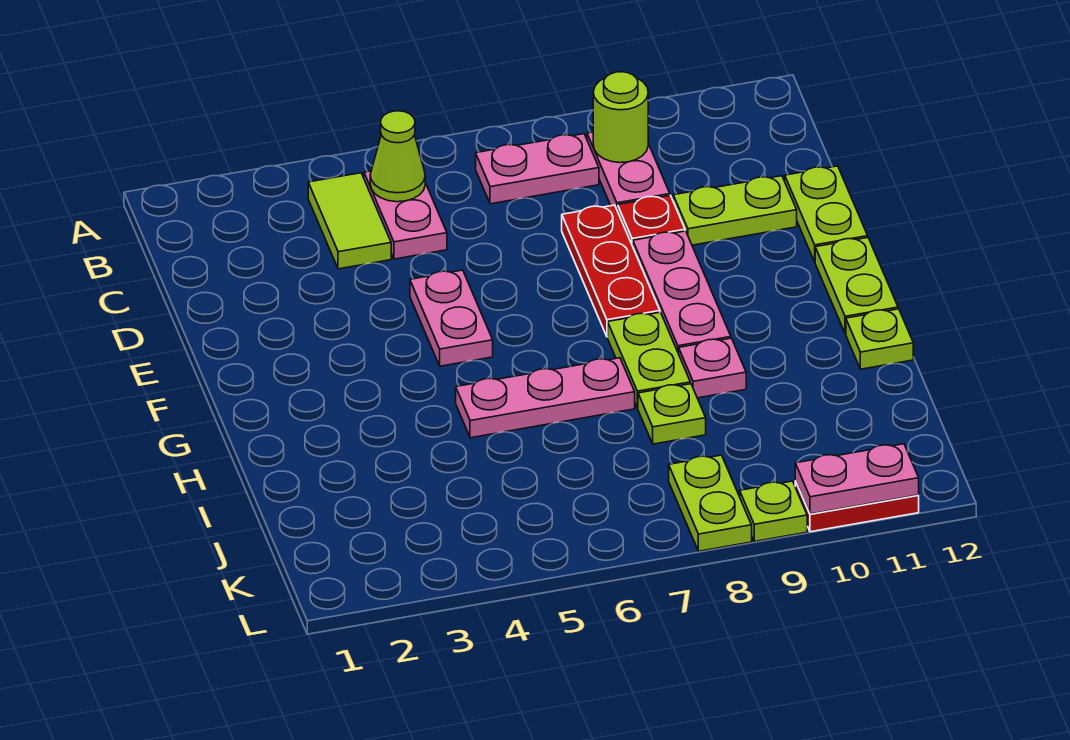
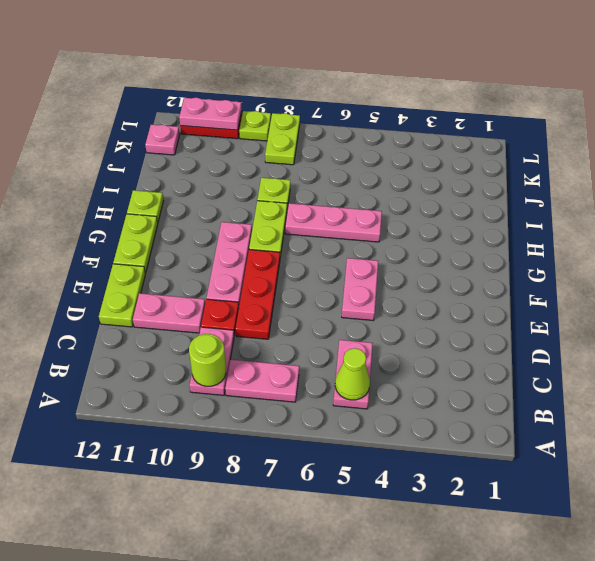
lime 1x2 tile [308,173,391,269] -> none
lime 1x2 plate [673,176,797,245] -> pink 1x2 plate [133,293,205,333]
pink 1x1 plate [679,338,746,398] -> pink 1x1 plate moved to [145,125,180,155]

